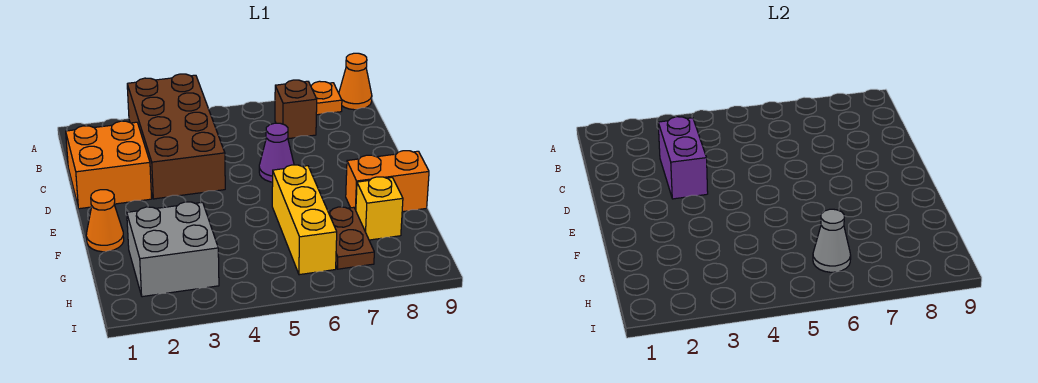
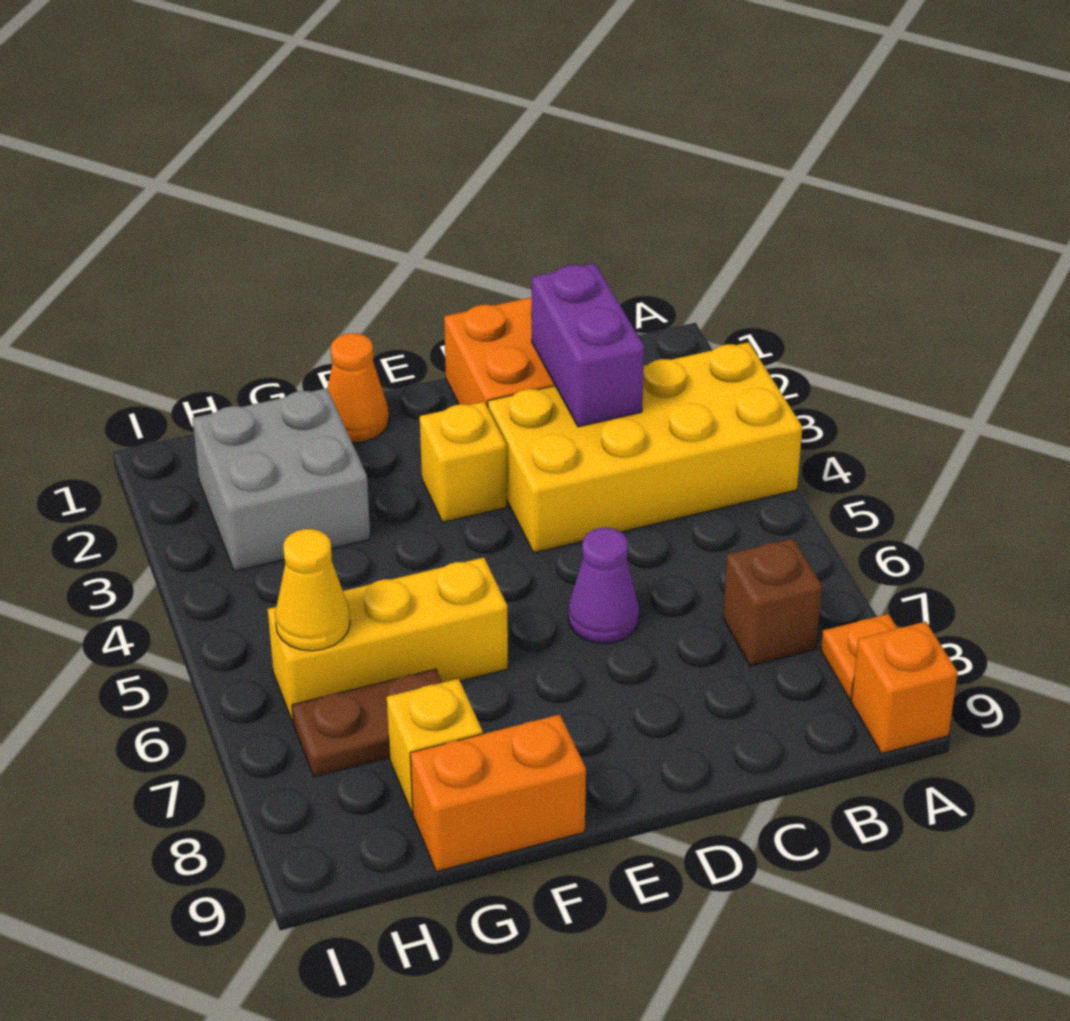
brown 2x4 brick [127,74,225,199] -> yellow 2x4 brick [488,342,802,553]
orange 1x1 cone [339,53,372,110] -> orange 1x1 brick [851,622,958,754]
purple 1x2 brick [658,117,708,199] -> purple 1x2 brick turned to [532,264,644,427]
none -> yellow 1x1 brick [420,402,507,522]
orange 1x2 brick [346,151,429,212] -> orange 1x2 brick turned to [410,715,586,871]
grey 1x1 cone [813,209,851,272] -> yellow 1x1 cone [275,529,350,651]

